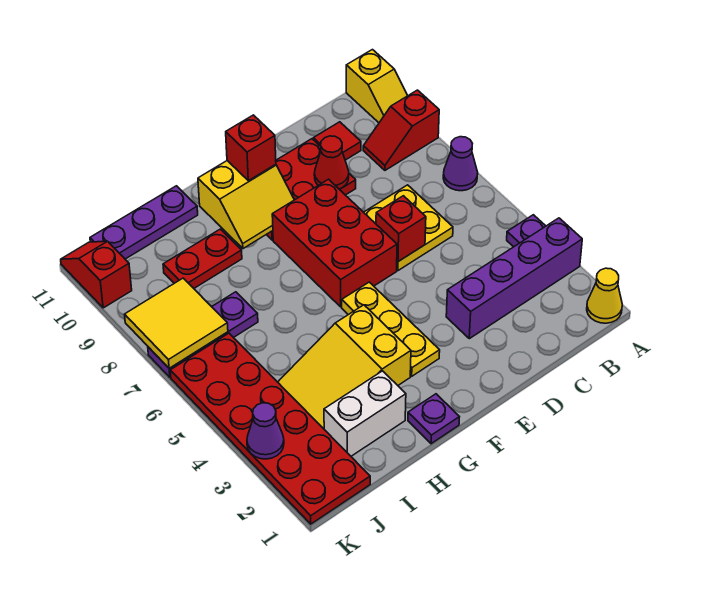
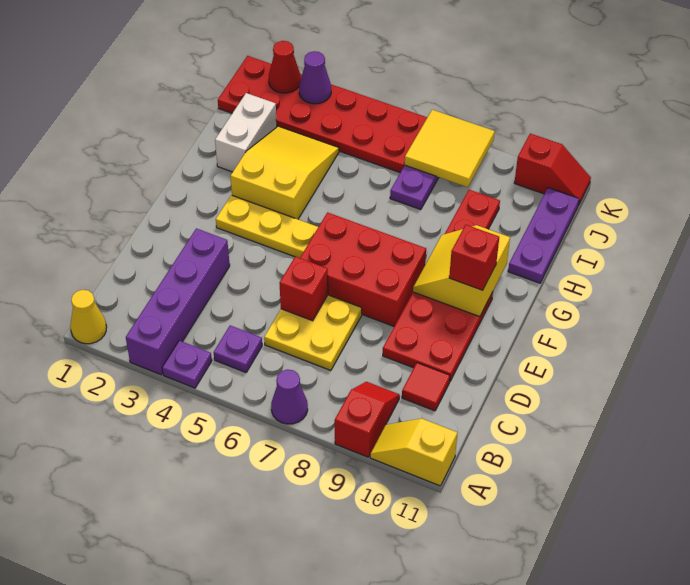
red 1x1 cone [314,136,349,189] -> red 1x1 cone moved to [269,41,301,93]
purple 1x1 plate [408,394,459,444] -> purple 1x1 plate moved to [214,325,262,372]

